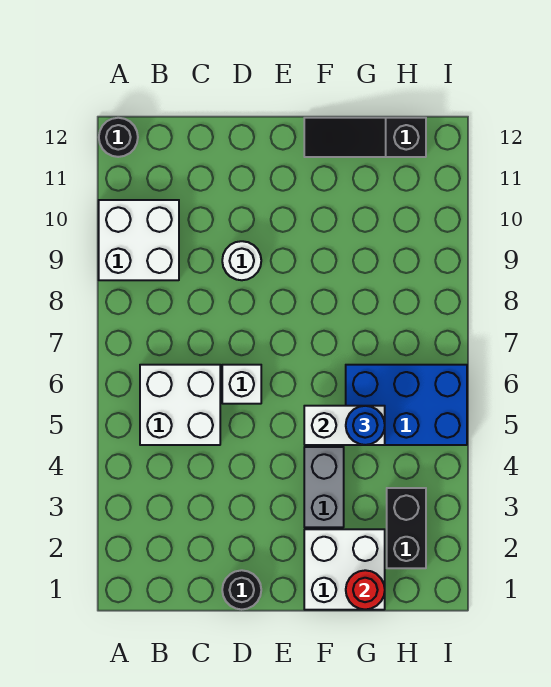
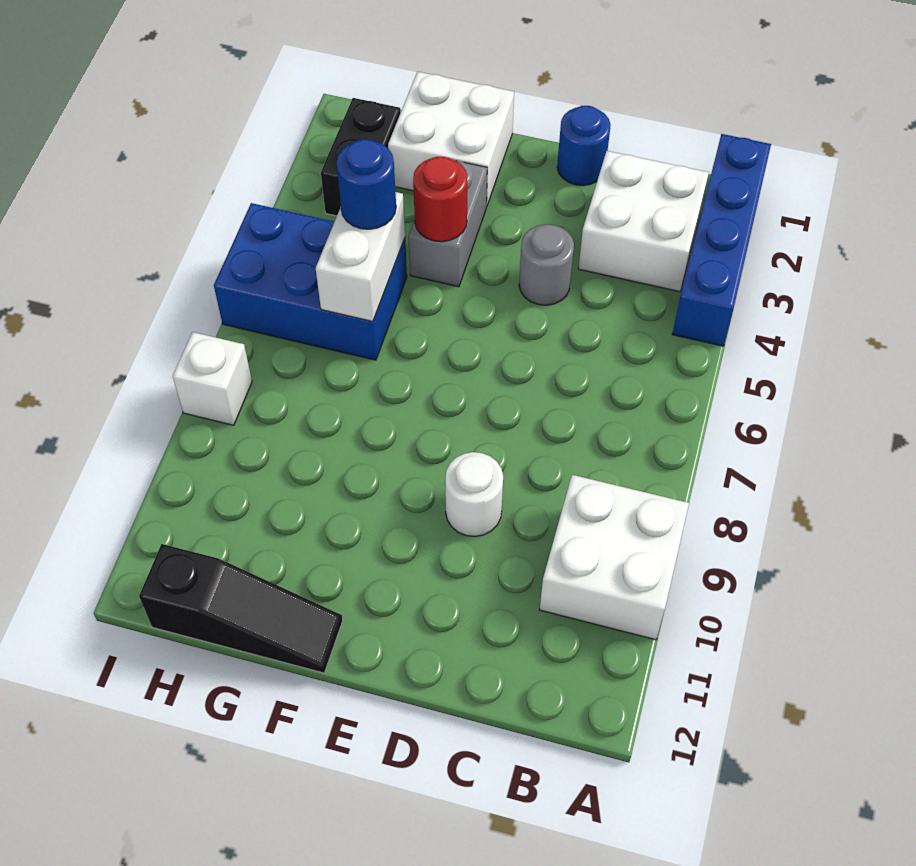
none -> blue 1x4 brick [672,134,771,346]
black 1x1 round brick [99,118,138,157] -> none
white 2x2 brick [140,365,220,445] -> white 2x2 brick moved to [578,151,709,292]
black 1x1 round brick [222,570,261,610] -> blue 1x1 round brick [557,106,611,186]
none -> grey 1x1 round brick [519,224,574,305]
white 1x1 brick [222,365,261,404] -> white 1x1 brick moved to [173,332,252,425]
white 1x2 brick [304,406,385,445] -> white 1x2 brick turned to [316,192,405,321]
red 1x1 round brick [346,570,385,610] -> red 1x1 round brick moved to [413,157,467,242]

